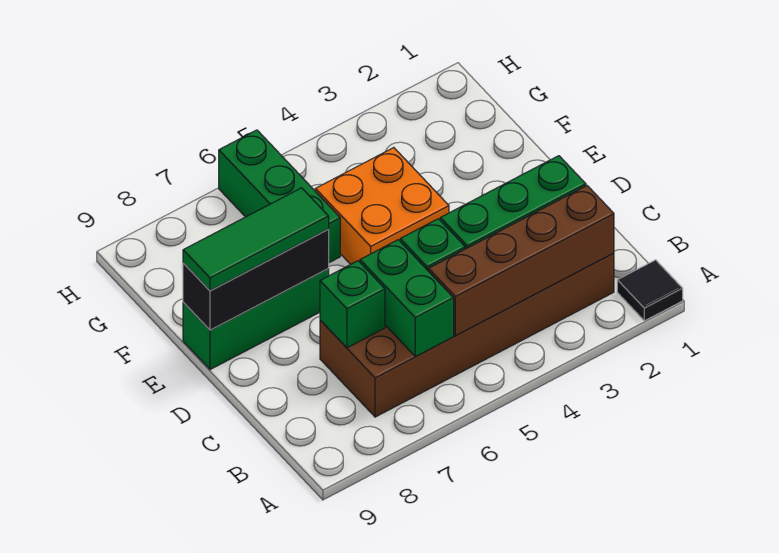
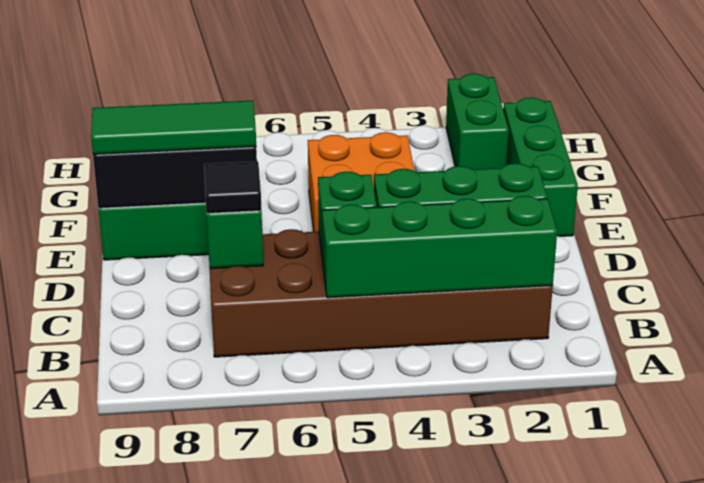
black 1x1 tile [617,260,683,321] -> black 1x1 tile moved to [204,161,261,214]
brown 1x4 brick [429,186,614,336] -> green 1x4 brick [322,196,557,298]
green 1x2 brick [360,240,454,357] -> green 1x2 brick moved to [446,74,509,169]
green 1x3 brick [219,130,340,263] -> green 1x3 brick moved to [503,98,578,237]

